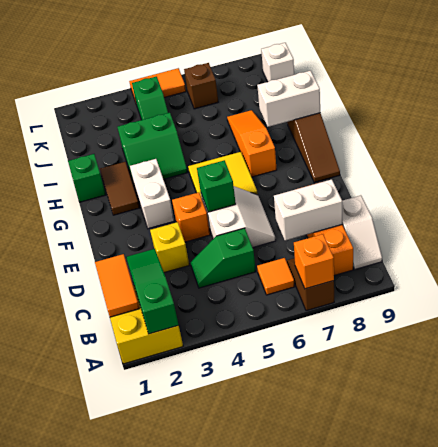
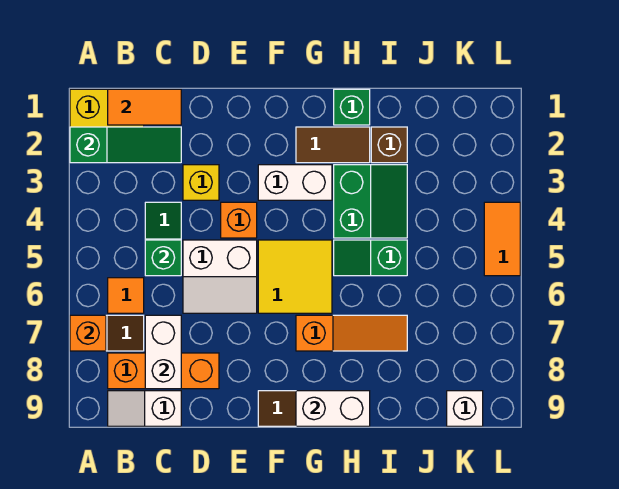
green 1x1 brick [197,160,236,212] -> green 1x1 brick moved to [145,240,181,276]
green 2x2 slope [118,113,188,181] -> green 2x2 slope turned to [334,165,407,238]
white 1x2 brick [257,71,320,127] -> white 1x2 brick turned to [296,391,370,426]
green 1x2 slope [132,77,168,120] -> green 1x2 slope moved to [334,240,407,276]
brown 1x1 brick [184,63,218,109] -> brown 1x1 brick moved to [371,127,407,163]

